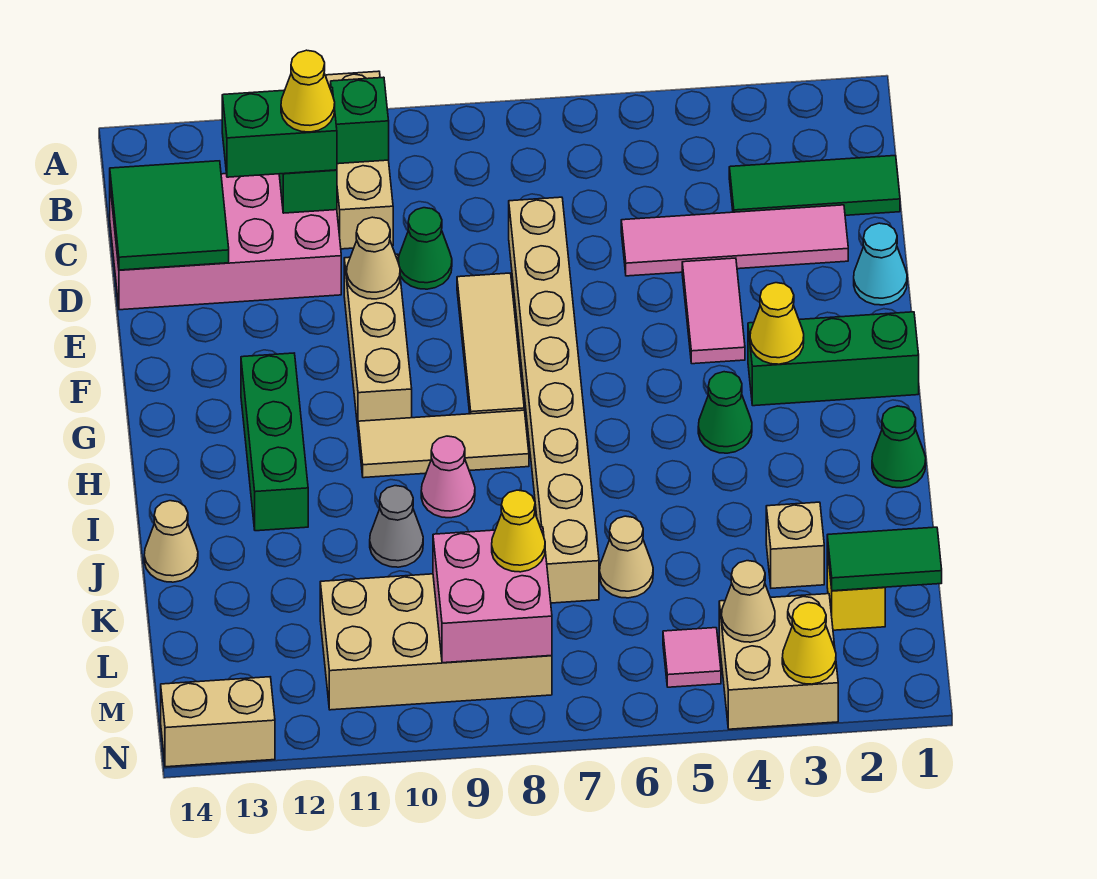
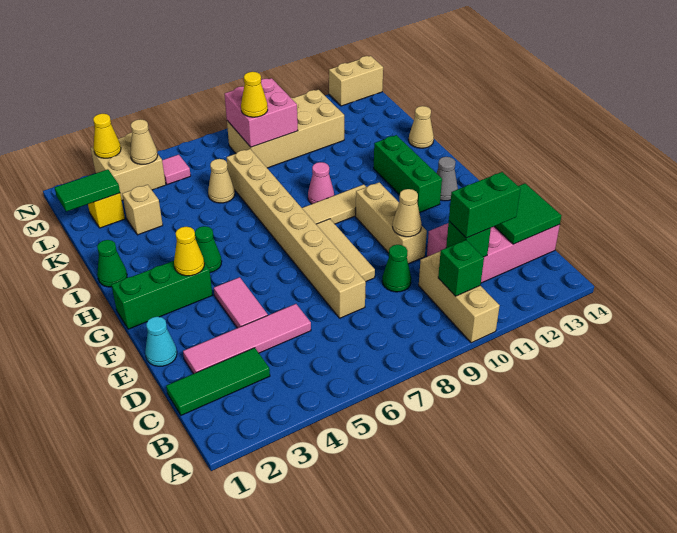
yellow 1x1 cone [281,50,335,132] -> none
grey 1x1 cone [370,486,423,567] -> grey 1x1 cone moved to [437,157,458,201]

